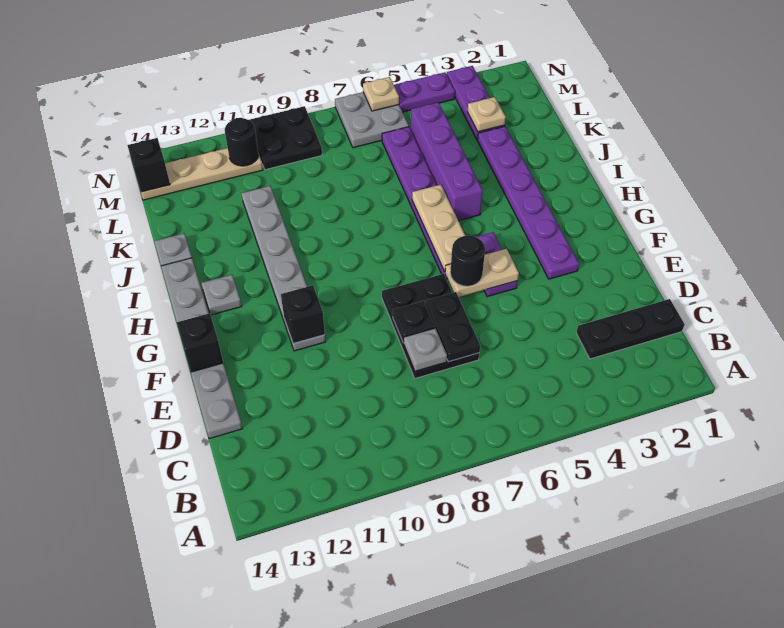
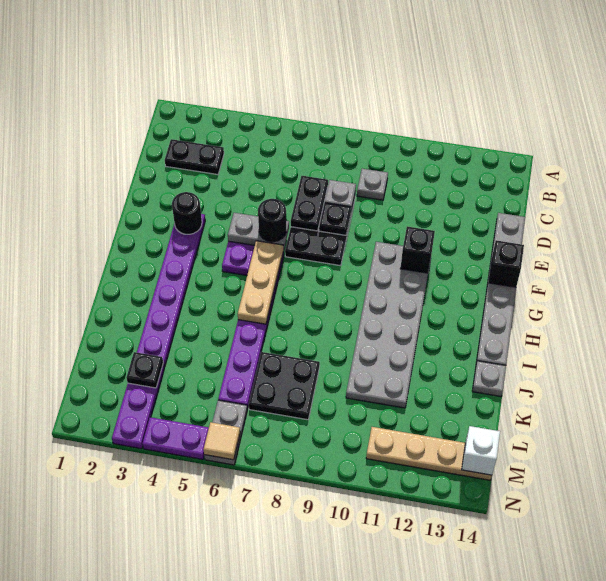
black 1x3 plate [576,299,685,359] -> black 1x2 plate [165,139,224,175]
tan 1x2 plate [445,249,519,297] -> grey 1x2 plate [228,213,289,250]
grey 1x6 plate [241,186,325,351] -> grey 2x6 plate [346,242,428,408]
grey 1x1 plate [201,275,242,315] -> grey 1x1 plate moved to [357,169,388,200]
purple 1x4 brick [411,102,483,221] -> none
tan 1x1 plate [467,97,506,132] -> black 1x1 plate [126,352,163,388]
grey 2x2 plate [335,92,409,148] -> grey 1x2 plate [204,400,247,465]
black 2x2 plate [250,106,322,170] -> black 2x2 plate moved to [249,352,320,420]
black 1x1 round brick [225,118,259,166] -> black 1x1 round brick moved to [172,192,202,234]
black 1x1 brick [127,138,170,192] -> white 1x1 brick [462,426,500,475]
tan 1x1 plate [363,77,399,111] -> tan 1x1 tile [204,422,240,460]

